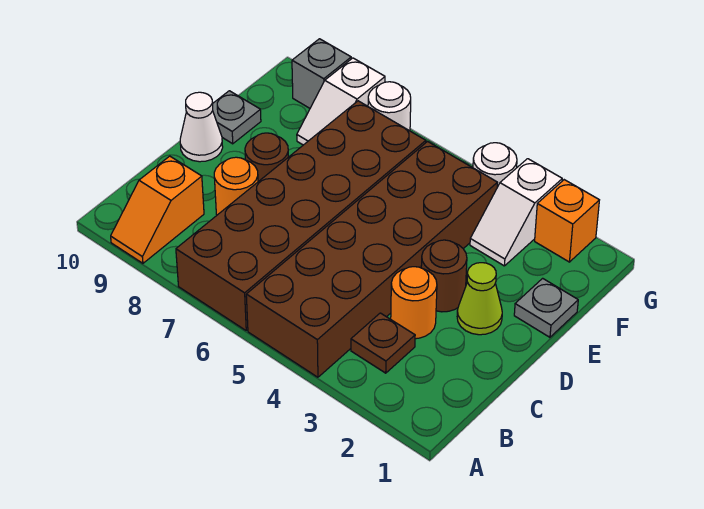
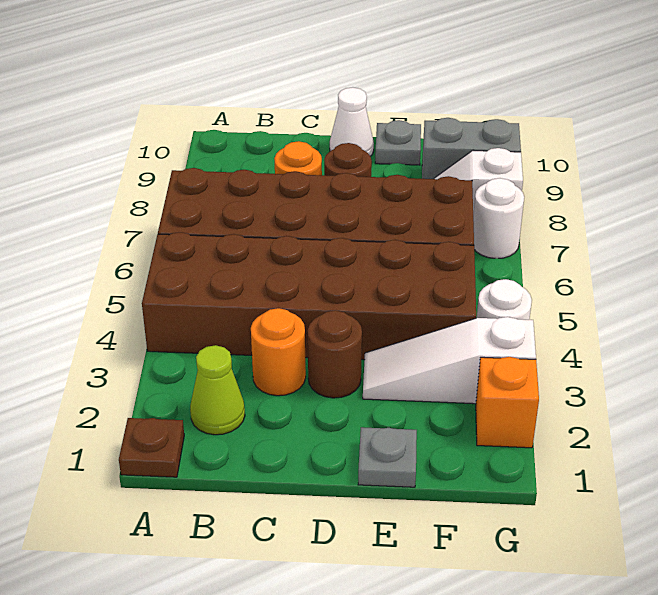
orange 1x2 slope [111,156,204,263] -> none
brown 1x1 plate [351,313,415,373] -> brown 1x1 plate moved to [119,418,184,477]
lime 1x1 cone [457,263,502,335] -> lime 1x1 cone moved to [190,345,245,435]
white 1x2 slope [470,159,562,266] -> white 1x3 slope [363,317,536,404]
grey 1x1 brick [292,39,351,108] -> grey 1x2 brick [422,118,521,179]

